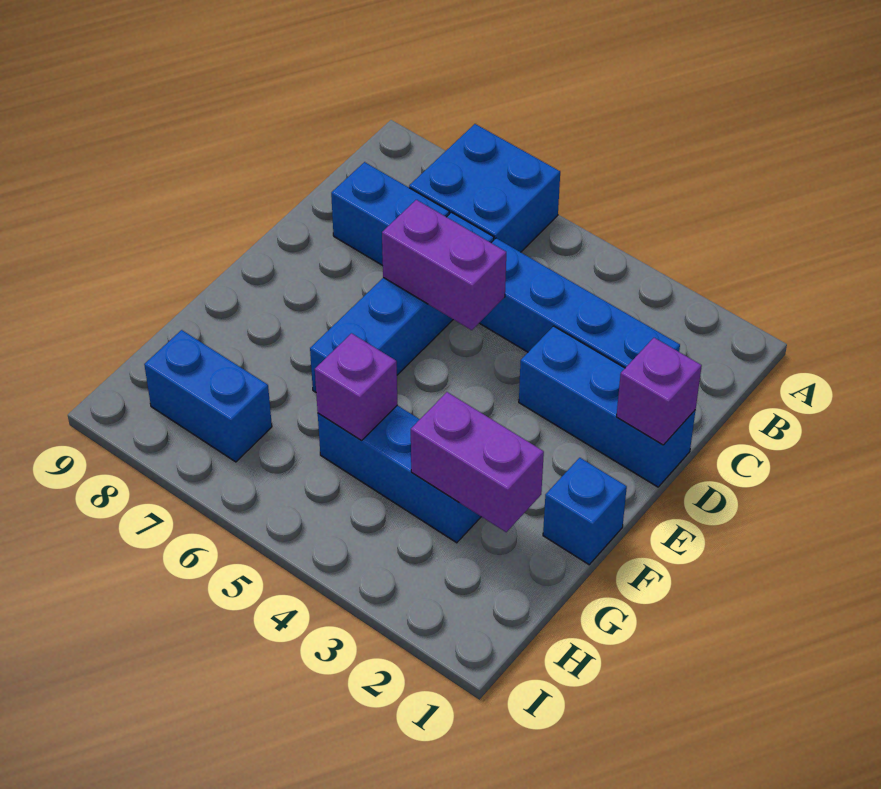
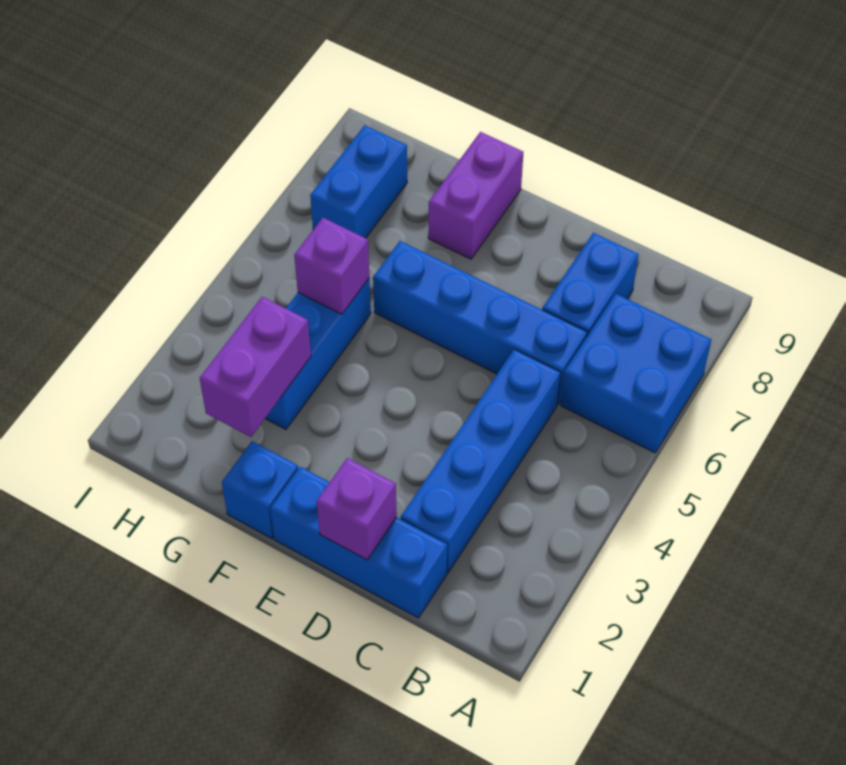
blue 1x3 brick [519,326,696,487] -> blue 1x3 brick turned to [270,467,447,618]
purple 1x2 brick [382,200,506,330] -> purple 1x2 brick moved to [428,132,524,259]

